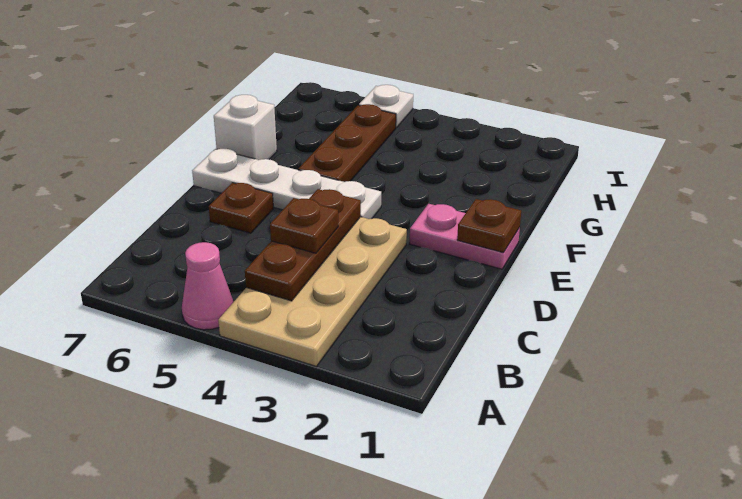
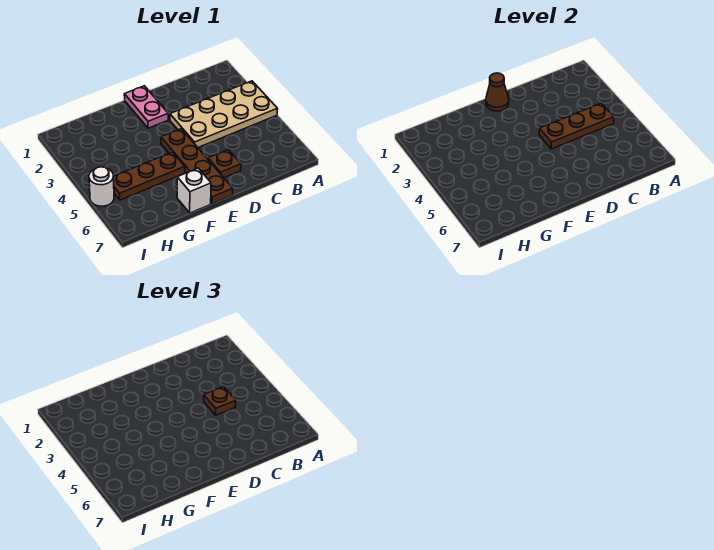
pink 1x1 cone [182,242,234,330] -> none
brown 1x1 plate [457,199,521,253] -> brown 1x1 cone [486,73,509,111]
white 1x4 plate [192,149,381,219] -> brown 1x4 plate [161,129,233,204]
white 1x1 plate [359,85,413,128] -> white 1x1 round brick [89,167,114,206]

